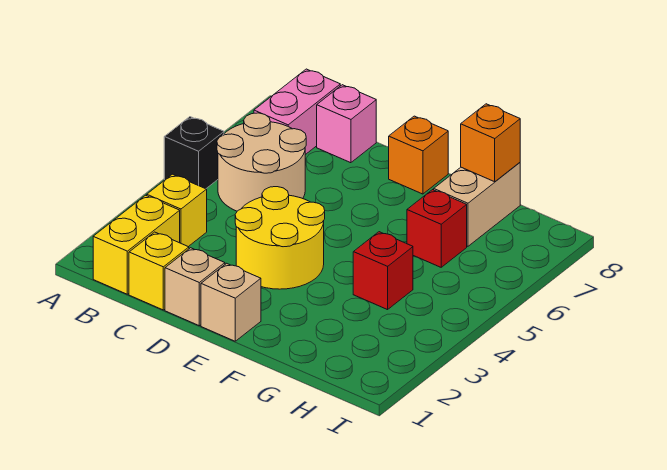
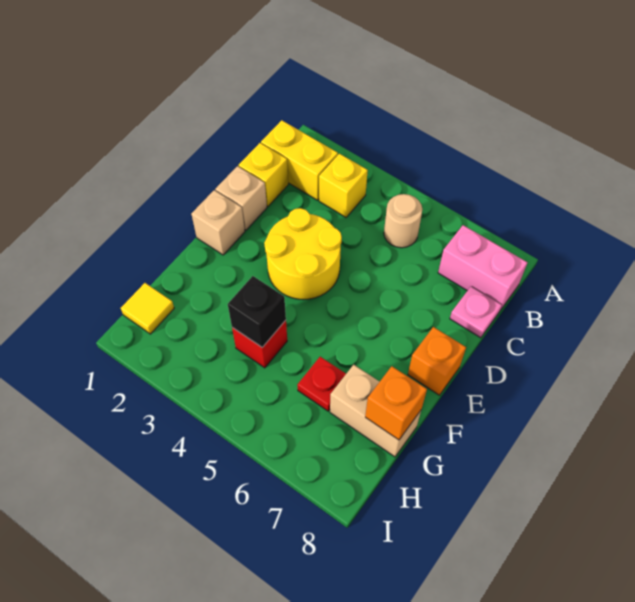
black 1x1 brick [164,117,224,189] -> black 1x1 brick moved to [228,276,286,347]
tan 2x2 round brick [217,113,306,211] -> tan 1x1 round brick [384,194,422,248]
pink 1x1 brick [317,85,376,163] -> pink 1x1 plate [450,286,502,338]
red 1x1 brick [407,190,467,267] -> red 1x1 plate [297,357,346,411]
none -> yellow 1x1 tile [121,283,174,334]

